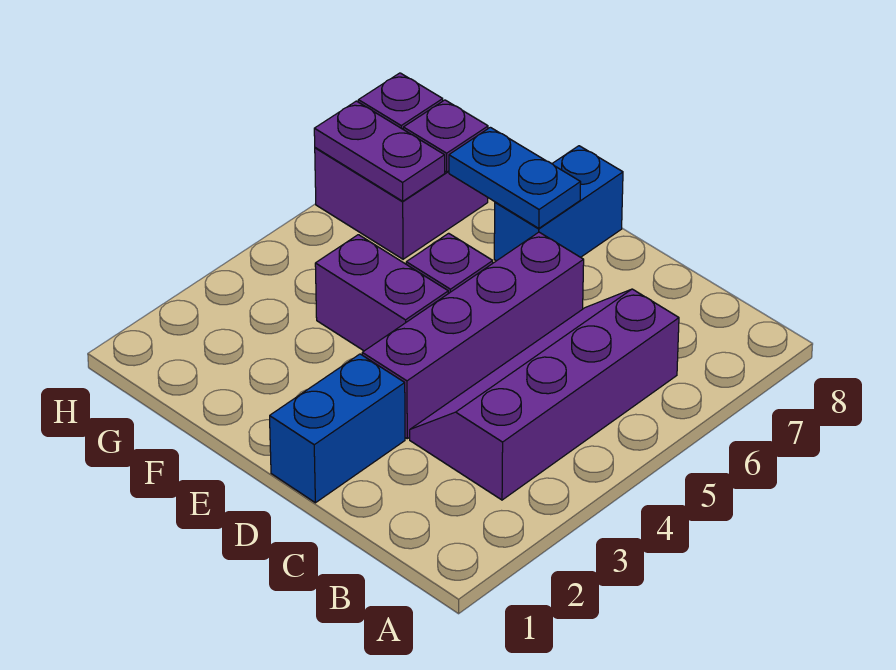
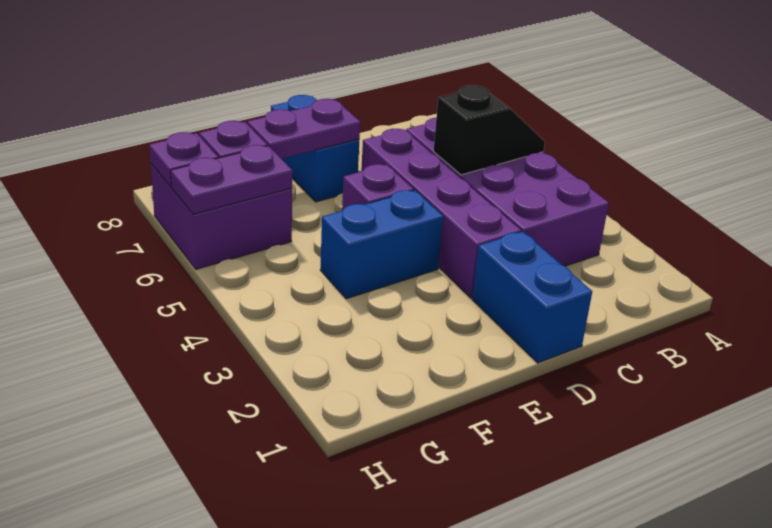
purple 2x4 slope [410,289,679,500] -> purple 2x4 brick [406,118,609,266]
none -> black 1x2 slope [434,85,545,175]
purple 1x2 brick [315,235,448,351] -> blue 1x2 brick [320,190,443,299]
blue 1x2 plate [449,127,581,228] -> purple 1x2 plate [247,99,360,159]

